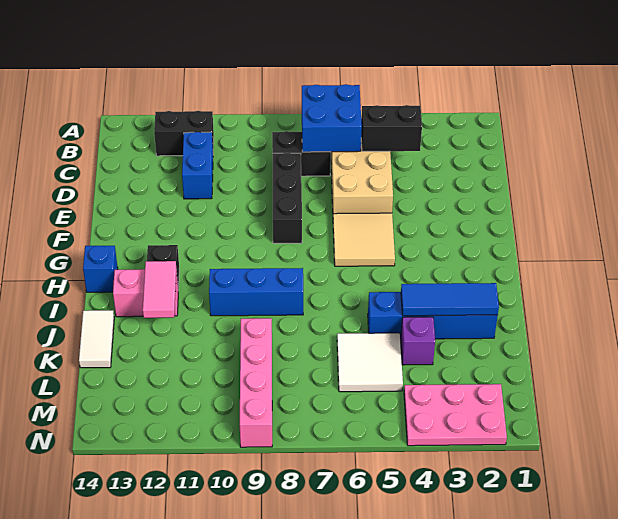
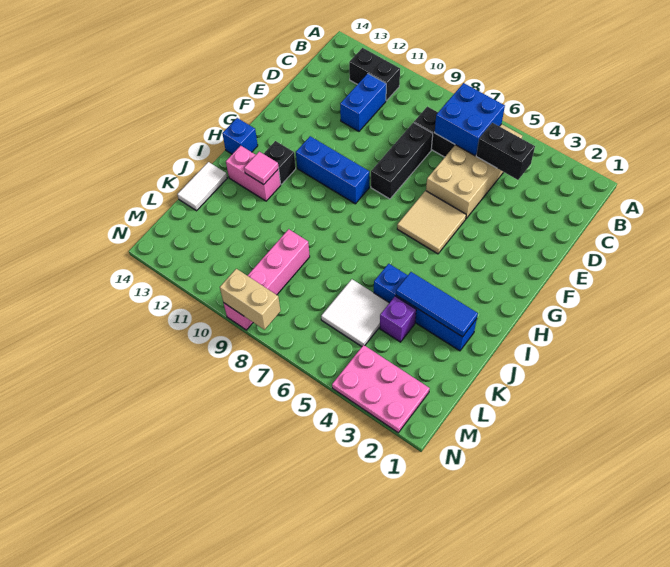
blue 1x3 brick [209,268,303,316] -> blue 1x3 brick moved to [296,136,369,204]
pink 1x2 tile [143,261,176,318] -> pink 1x1 tile [244,152,279,184]
none -> tan 1x2 brick [220,269,280,330]

